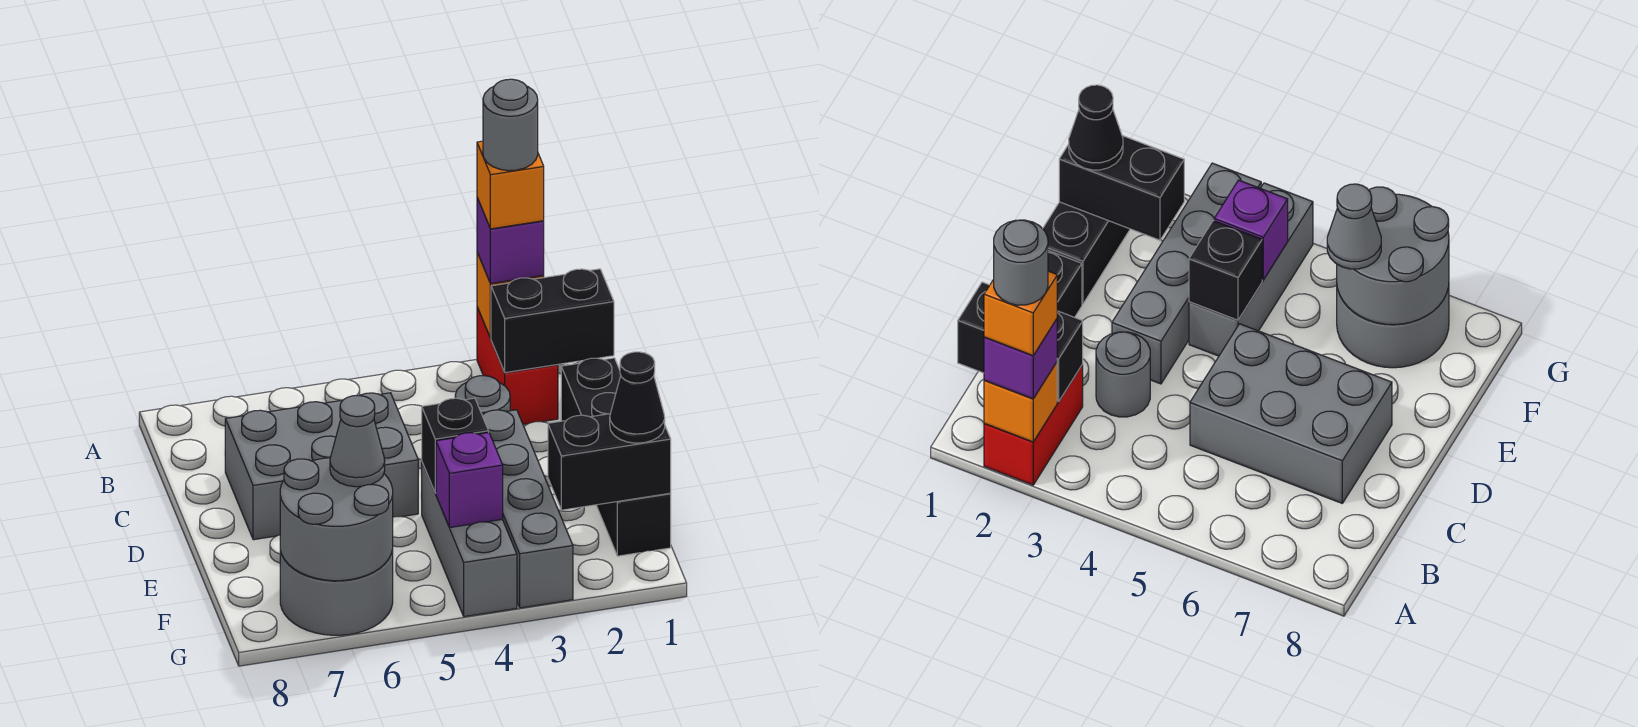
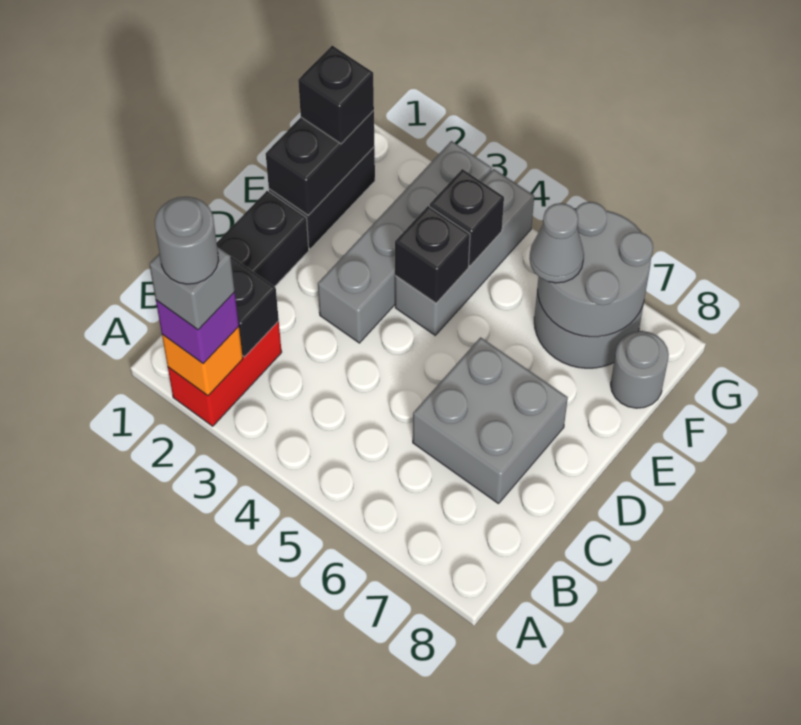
orange 1x1 brick [477,141,544,229] -> grey 1x1 brick [149,247,235,330]
grey 1x1 round brick [455,376,510,415] -> grey 1x1 round brick moved to [611,331,669,408]
grey 2x3 brick [225,393,418,540] -> grey 2x2 brick [413,337,568,504]
black 1x2 brick [548,414,671,510] -> black 1x2 brick turned to [266,110,374,215]
black 1x1 cone [610,352,665,443] -> black 1x1 brick [298,46,374,144]
purple 1x1 brick [436,433,503,528] -> black 1x1 brick [430,169,504,266]

